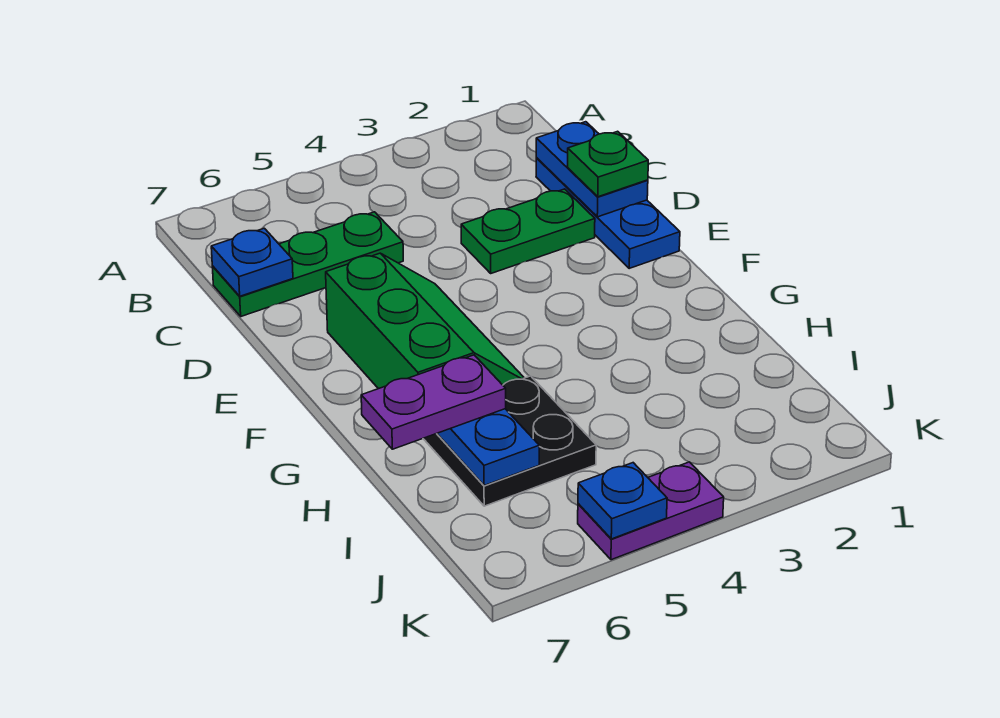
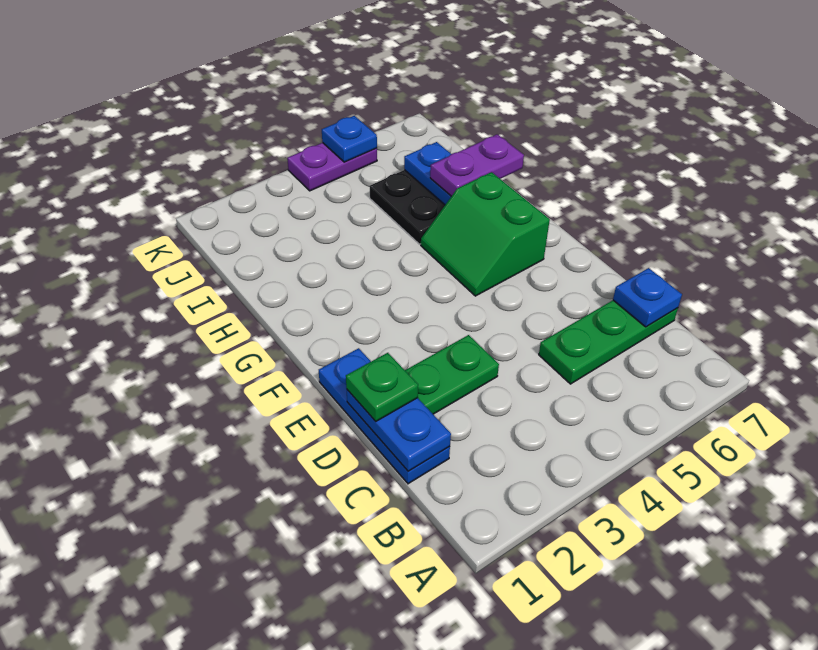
green 2x3 slope [326,253,524,389] -> green 2x2 slope [421,172,550,296]

